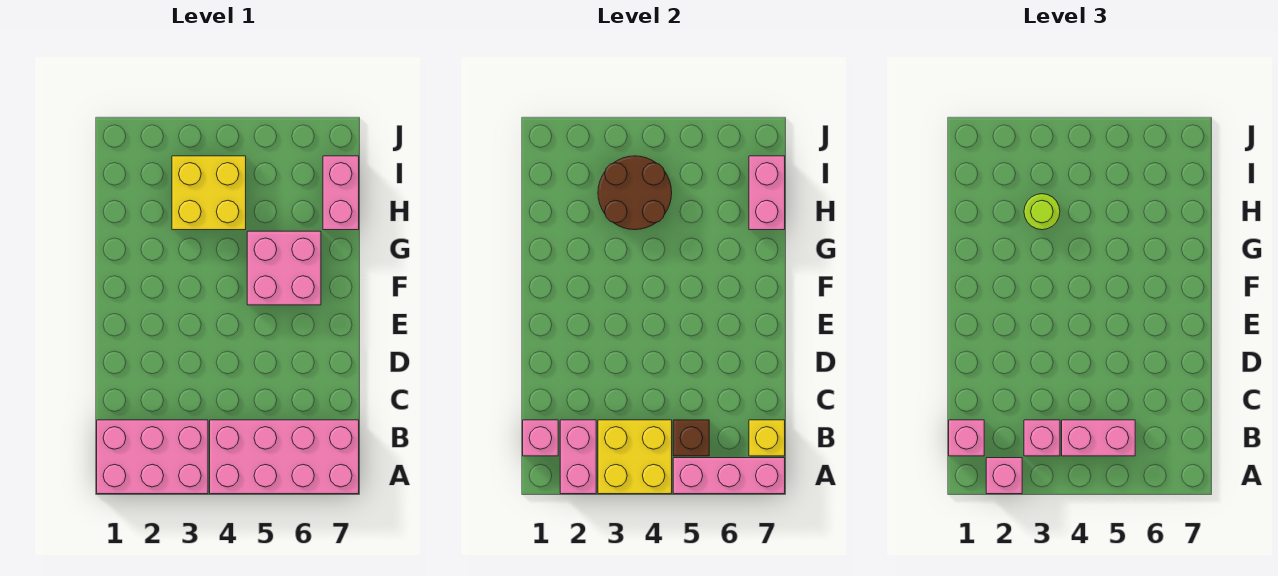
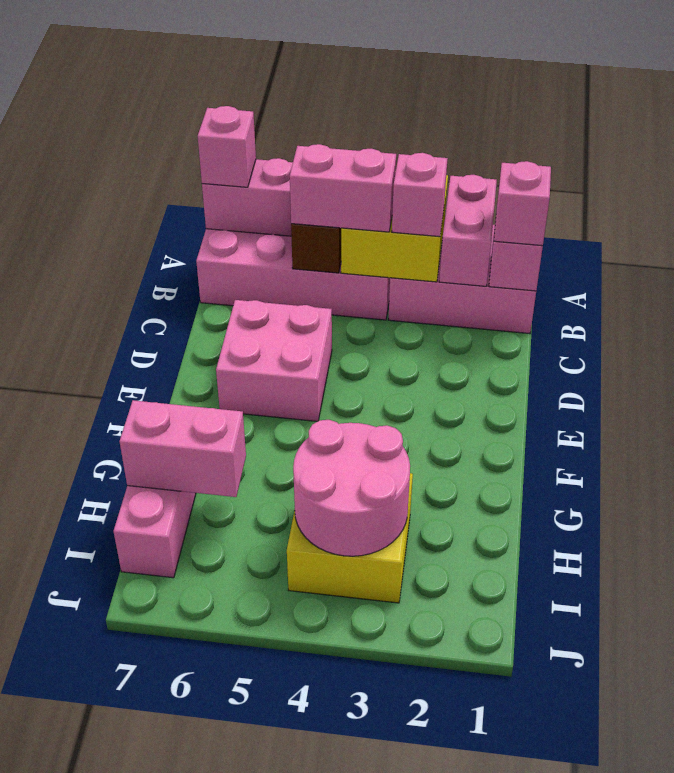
pink 1x1 brick [986,458,1022,494] -> pink 1x1 brick moved to [198,106,256,187]
yellow 1x1 brick [749,420,785,456] -> none
pink 2x2 brick [247,231,321,305] -> pink 2x2 brick moved to [216,300,332,421]
brown 2x2 round brick [598,156,672,230] -> pink 2x2 round brick [293,420,410,556]
lime 1x1 round brick [1024,194,1060,230] -> none
pink 1x2 brick [749,156,785,230] -> pink 1x2 brick turned to [120,400,246,497]

